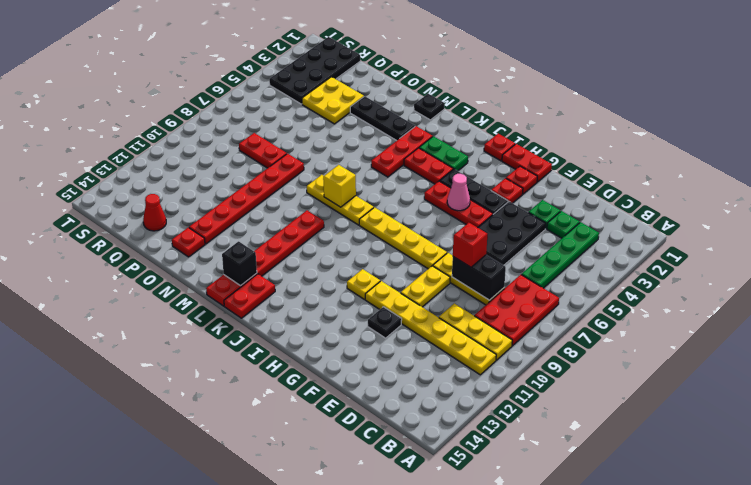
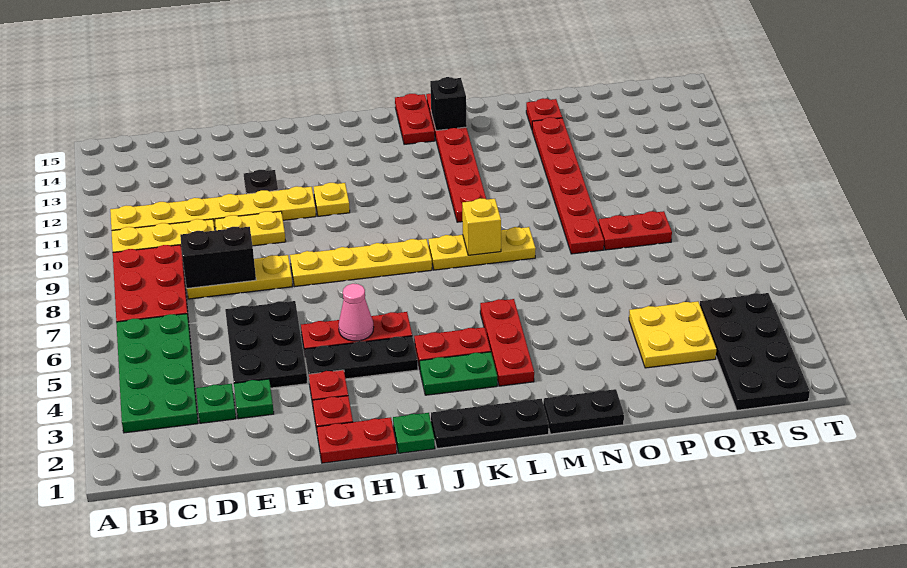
green 1x4 plate [521,222,599,288] -> green 2x4 plate [116,314,198,433]
red 1x1 brick [453,223,488,267] -> none
yellow 1x2 plate [401,266,450,307] -> yellow 1x2 plate turned to [215,211,286,246]
red 1x1 plate [484,134,515,161] -> green 1x1 plate [393,413,435,453]
black 1x1 plate [414,94,444,120] -> black 1x2 plate [543,389,624,434]
black 1x3 plate [350,96,415,141] -> black 1x3 plate moved to [431,399,549,449]
red 1x1 cone [143,194,166,231] -> none

